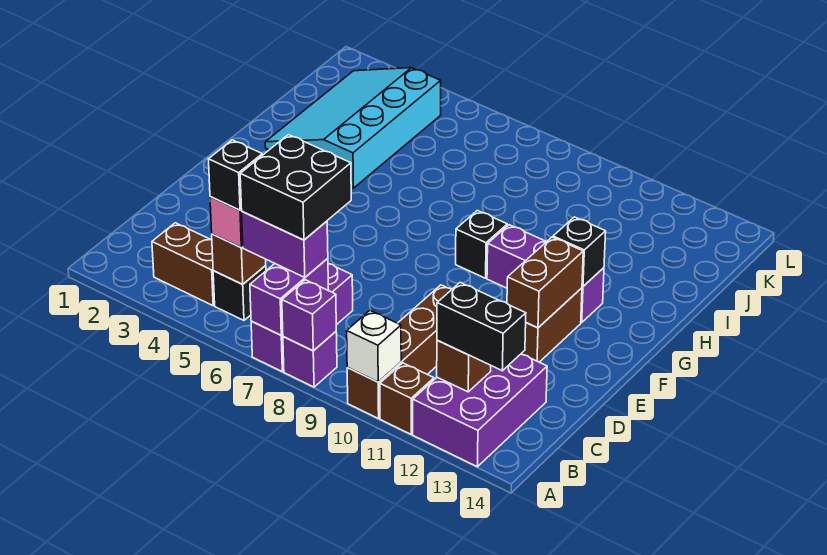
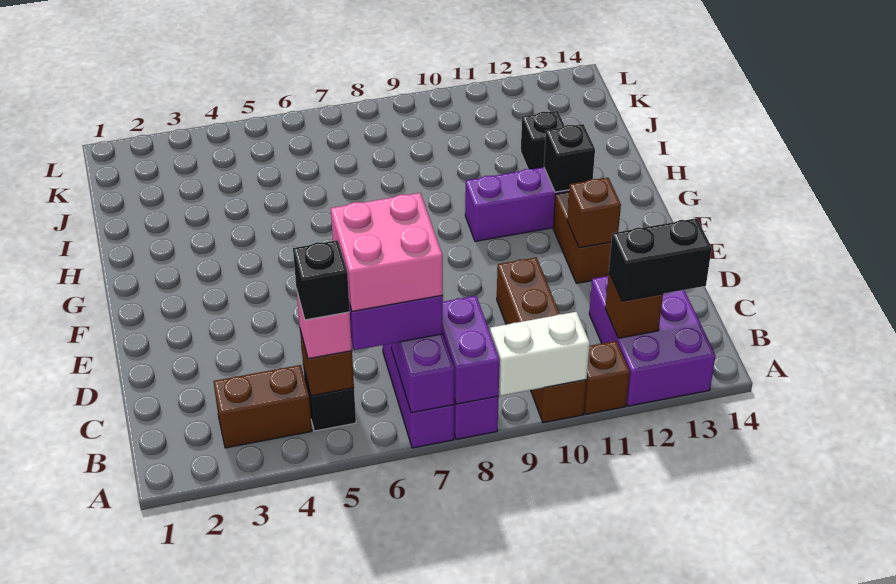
purple 1x1 brick [282,280,336,350] -> purple 1x2 brick [443,296,500,404]
white 1x1 brick [347,310,401,382] -> white 1x2 brick [490,312,590,396]
black 2x2 brick [240,135,351,240] -> pink 2x2 brick [331,193,443,311]
brown 1x2 brick [507,237,583,328] -> brown 1x1 brick [567,178,621,248]
black 1x1 brick [456,210,507,278] -> black 1x1 brick moved to [521,111,565,169]
cyan 3x4 slope [265,68,441,188] -> none

